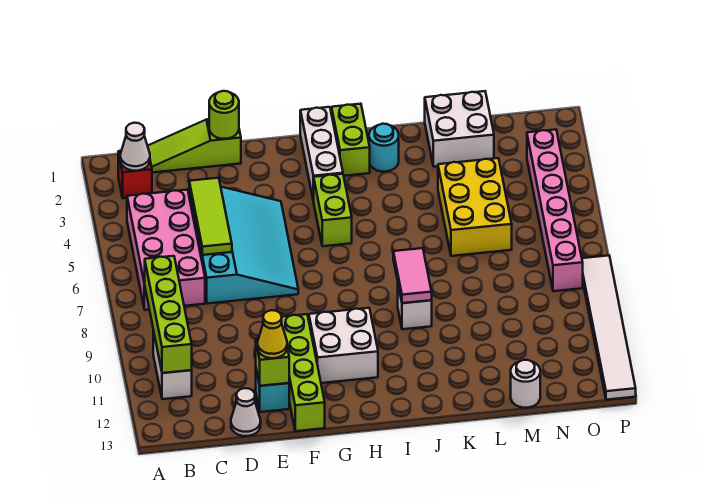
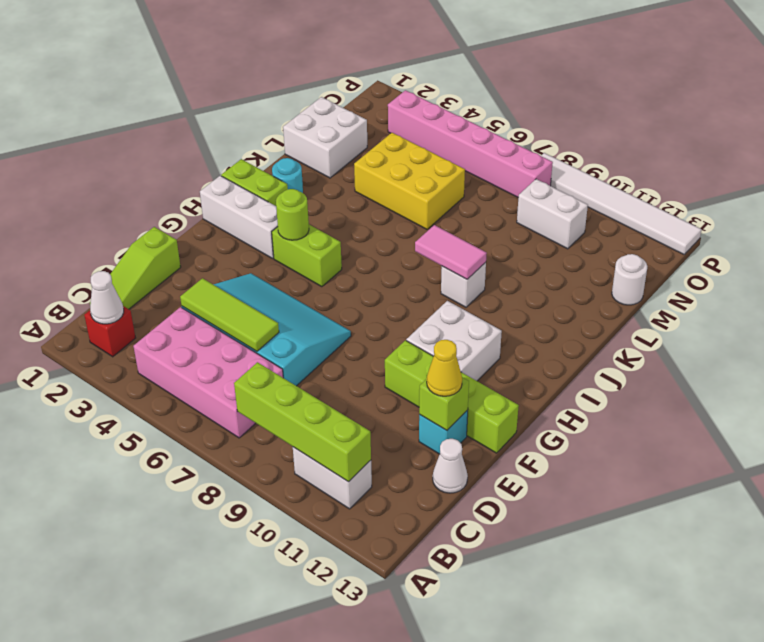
lime 1x1 round brick [209,91,239,139] -> lime 1x1 round brick moved to [276,189,309,240]
none -> white 1x2 brick [517,179,588,249]

